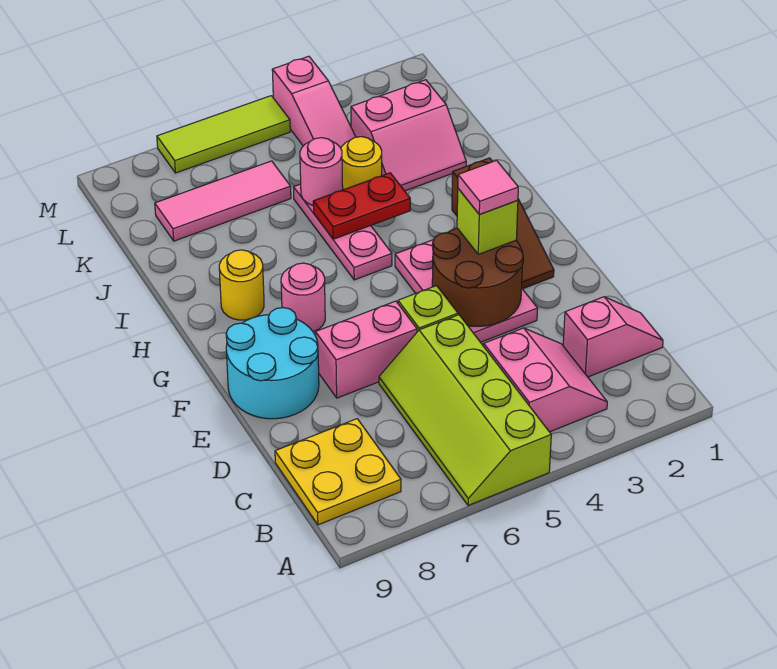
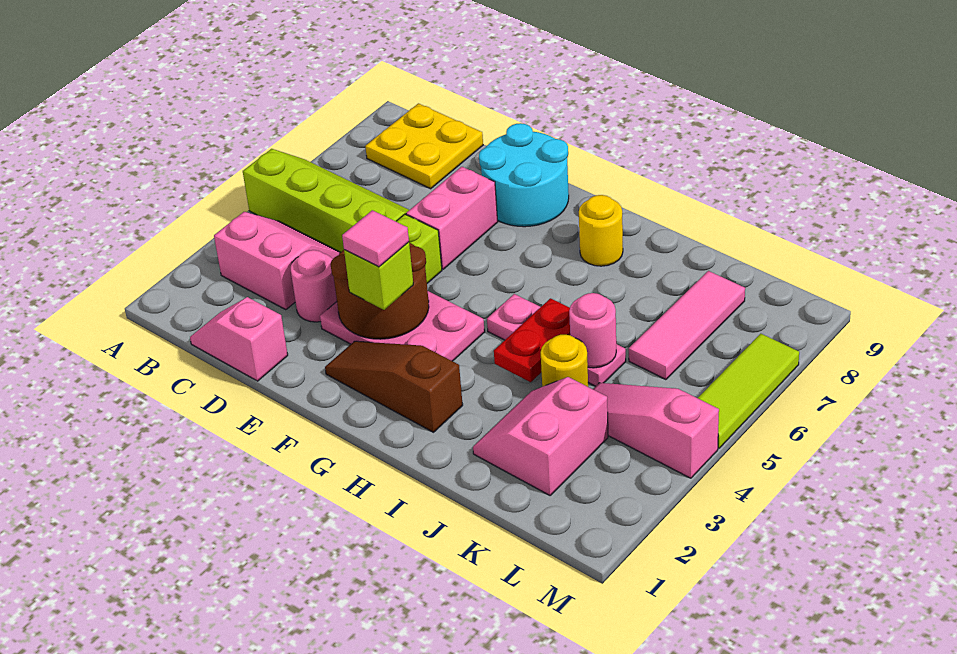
pink 2x2 slope [484,328,607,432] -> pink 2x2 slope turned to [214,212,341,310]
pink 1x2 slope [563,297,663,377] -> pink 1x2 slope turned to [190,297,288,381]
pink 1x1 round brick [281,263,325,332] -> pink 1x1 round brick moved to [291,250,337,322]

